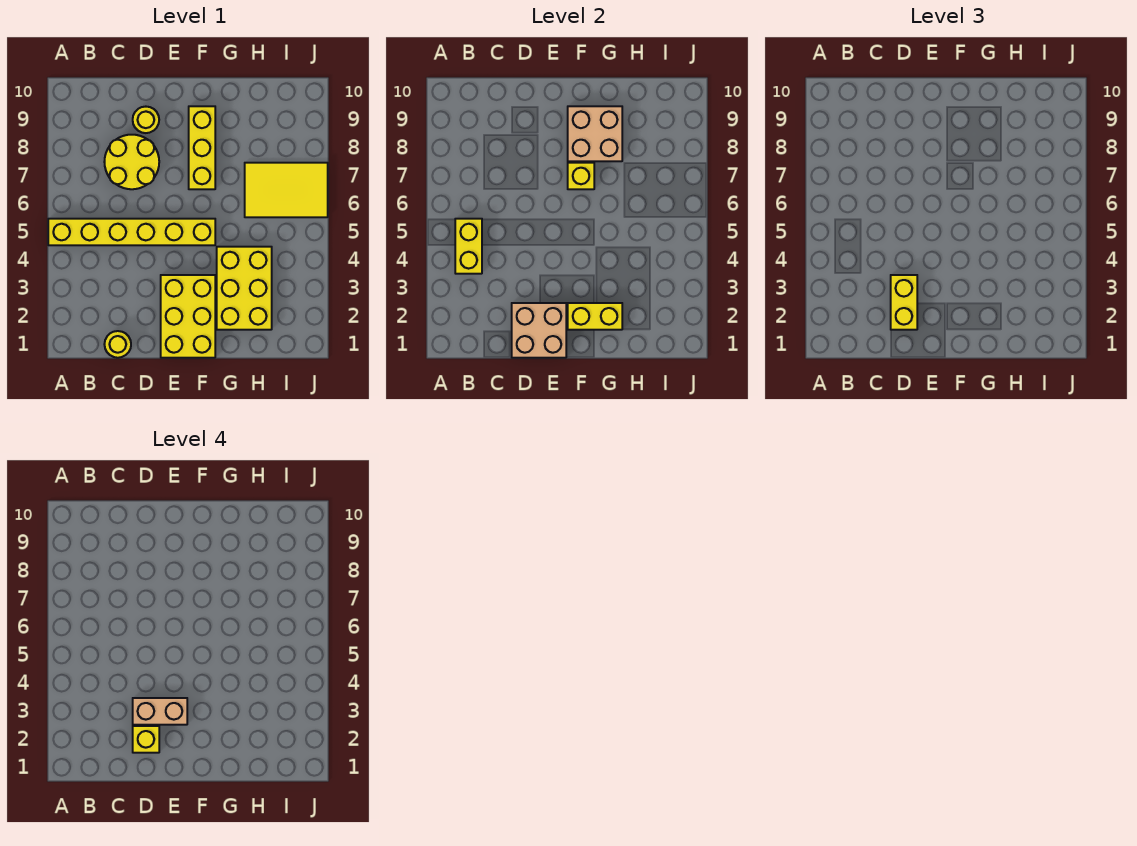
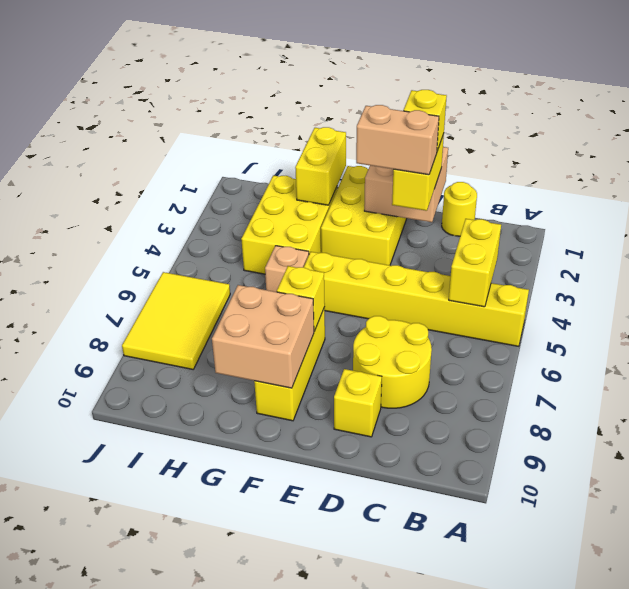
yellow 1x1 round brick [133,107,159,133] -> yellow 1x1 brick [334,369,382,437]
yellow 1x2 brick [568,303,622,330] -> yellow 1x2 brick turned to [295,127,346,205]
none -> tan 1x1 brick [265,246,309,292]
yellow 2x3 tile [245,163,328,217] -> yellow 2x3 tile turned to [122,272,230,369]

